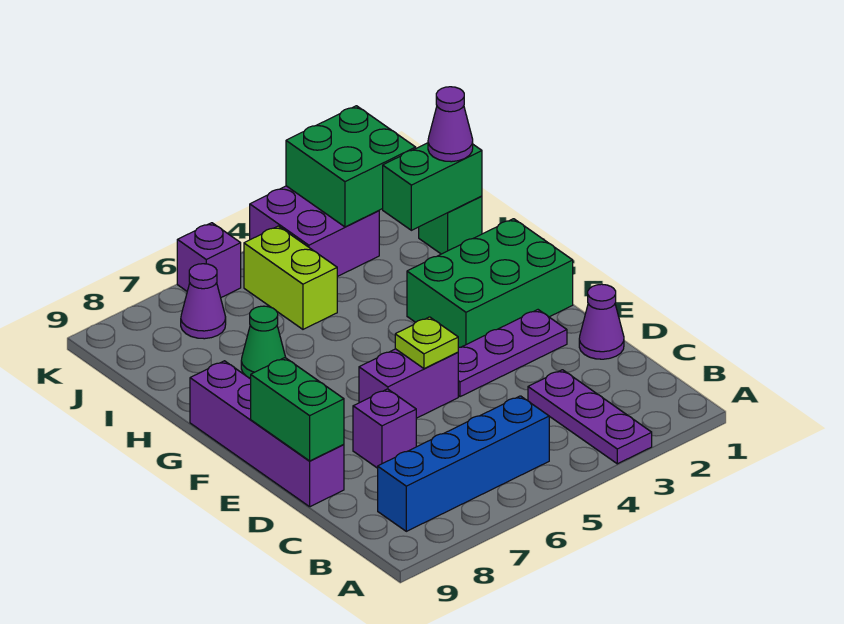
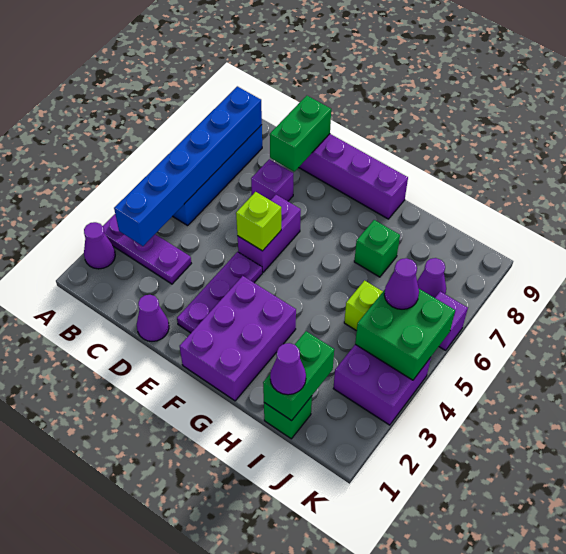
none -> purple 1x1 cone [84,222,115,269]
none -> blue 1x6 brick [114,86,262,246]
green 1x2 brick [251,358,344,461] -> green 1x2 brick turned to [270,96,331,171]
lime 1x1 plate [395,317,458,369] -> lime 1x1 brick [236,192,281,251]
green 2x3 brick [407,219,573,348] -> purple 2x3 brick [180,276,296,401]
green 1x1 cone [241,306,286,378] -> green 1x1 brick [354,220,400,277]
green 2x2 brick [286,106,416,227] -> green 2x2 brick moved to [355,289,455,380]
none -> purple 1x1 cone [384,258,419,309]

